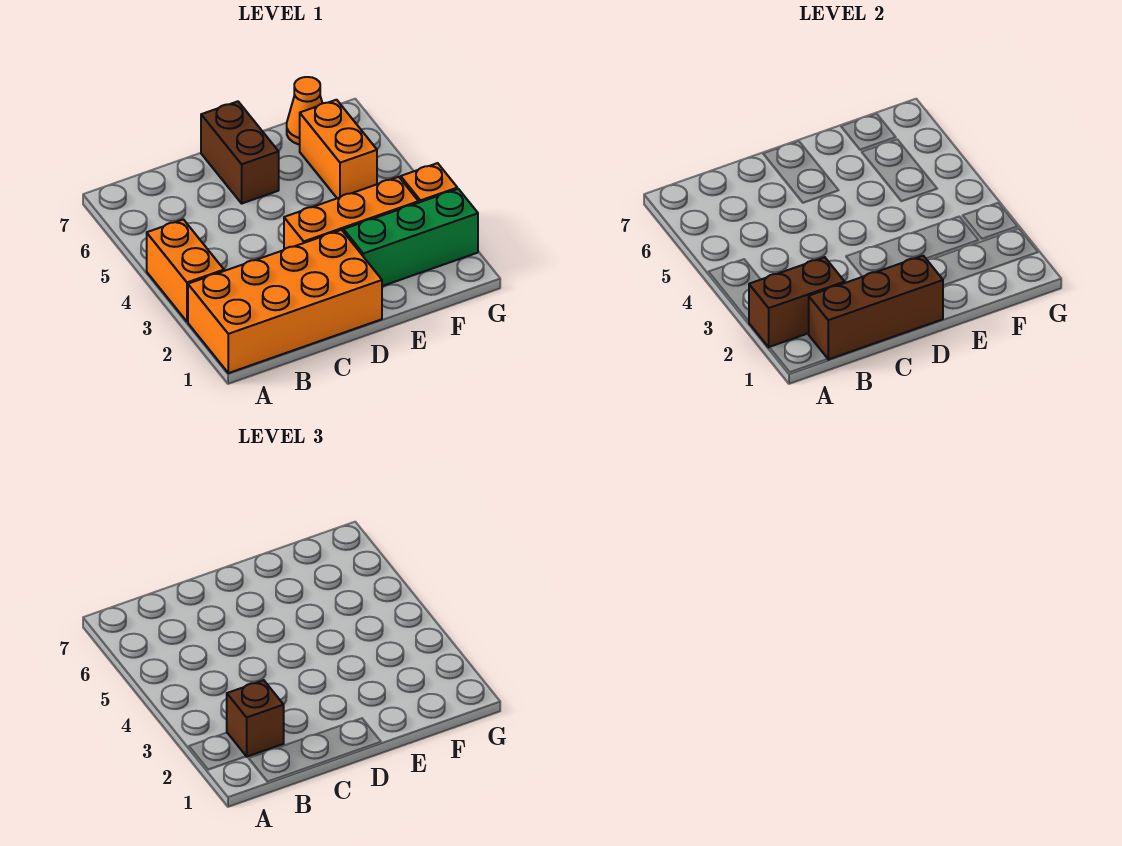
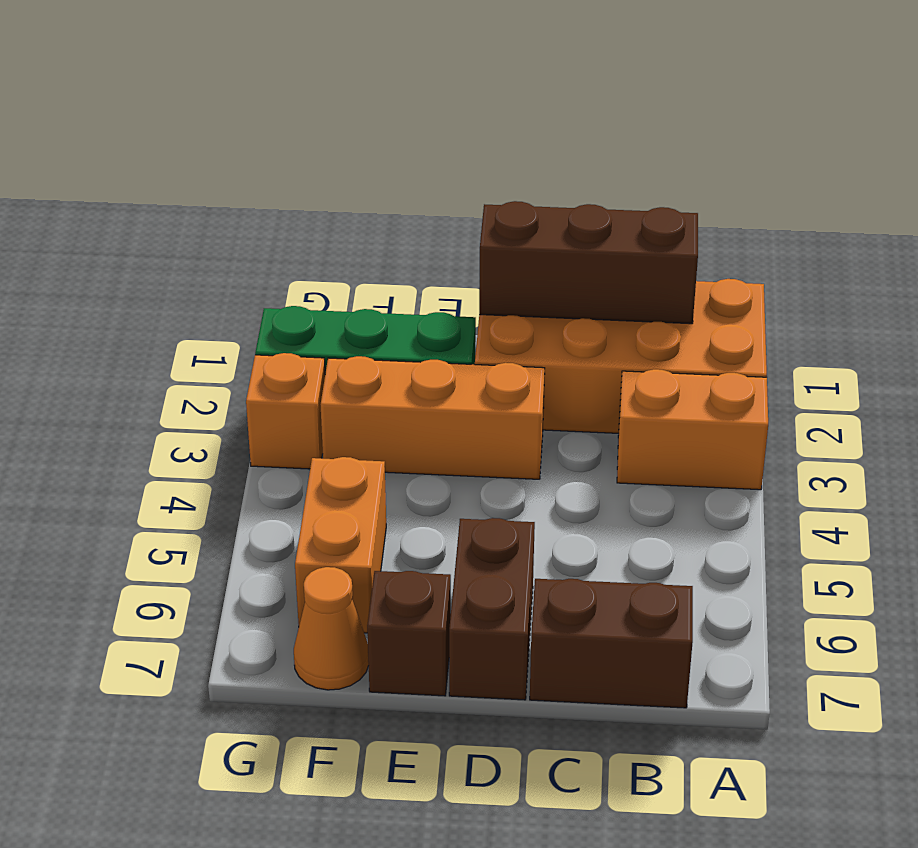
brown 1x2 brick [749,257,845,347] -> brown 1x2 brick moved to [530,579,693,708]
orange 1x2 brick [147,220,224,322] -> orange 1x2 brick turned to [617,369,768,490]
brown 1x1 brick [227,680,284,757] -> brown 1x1 brick moved to [367,571,451,696]

